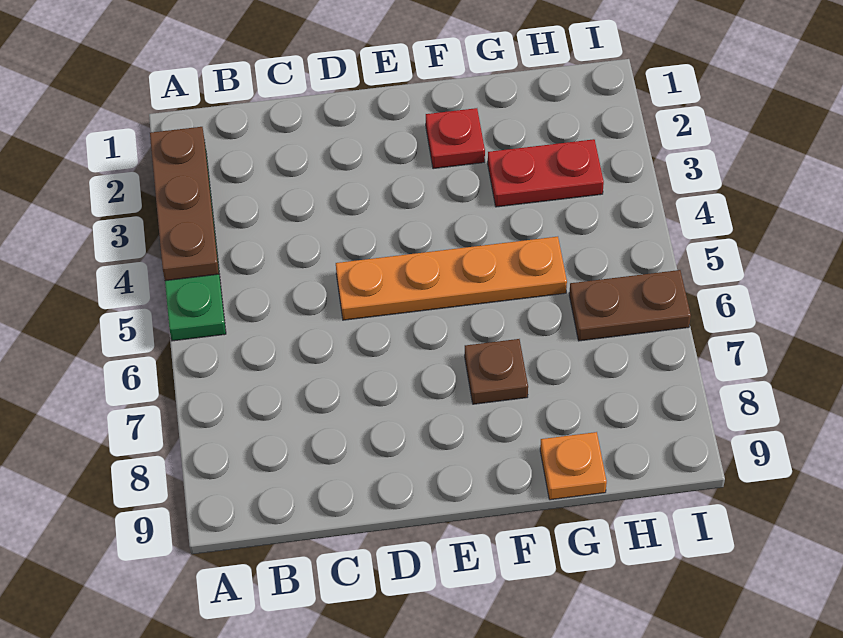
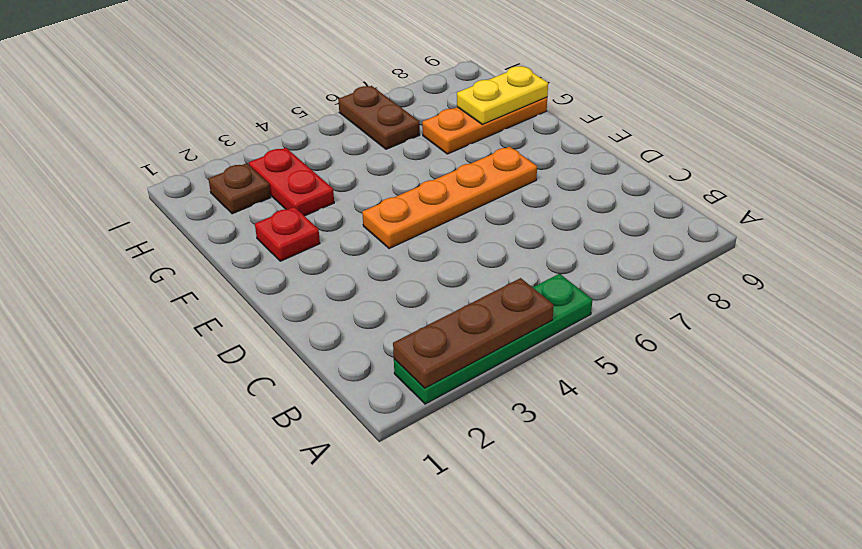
orange 1x4 plate [336,237,567,320] -> orange 1x4 plate turned to [362,147,537,249]
brown 1x1 plate [465,339,528,404] -> brown 1x1 plate moved to [209,163,271,214]
none -> yellow 1x2 plate [457,66,548,125]
orange 1x1 plate [540,432,607,500] -> orange 1x3 plate [422,97,547,154]

